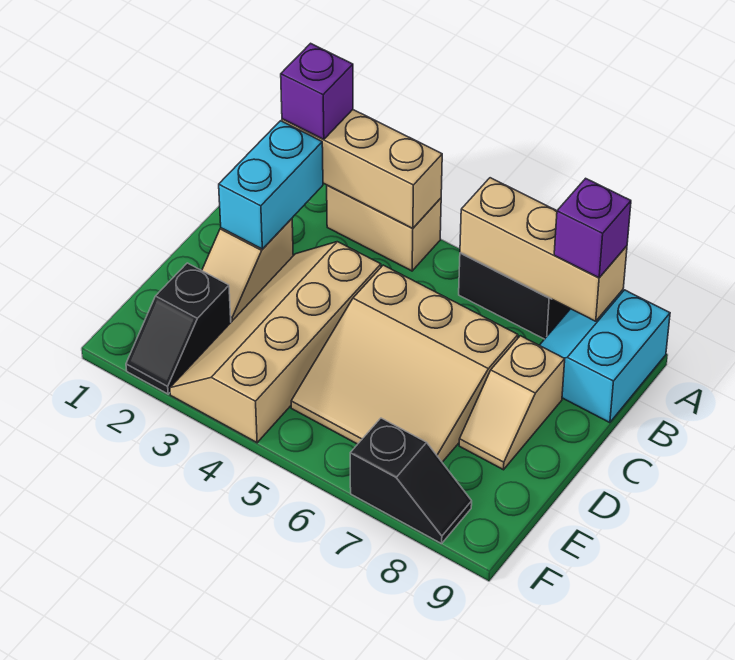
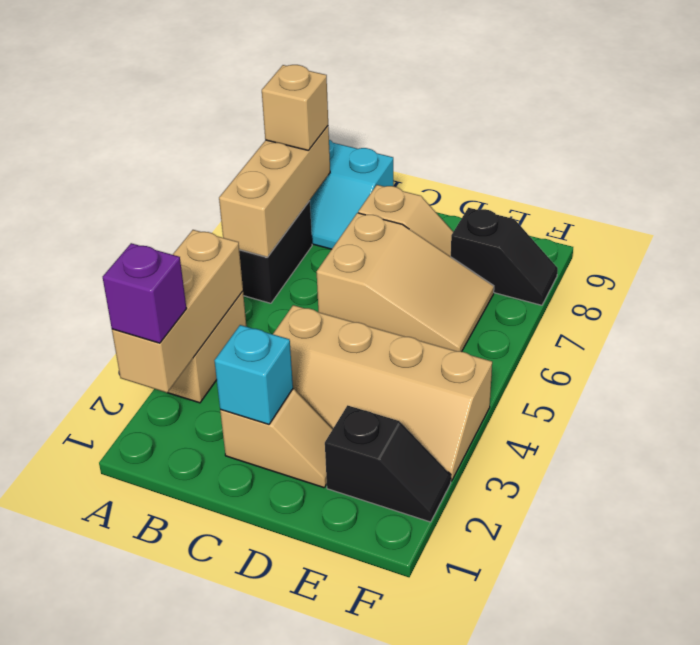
purple 1x1 brick [554,178,631,278] -> tan 1x1 brick [262,65,328,151]
cyan 1x2 brick [219,121,323,249] -> cyan 1x1 brick [214,325,293,424]
tan 3x3 slope [291,265,518,462] -> tan 2x3 slope [317,213,494,351]
black 1x2 slope [350,418,472,544] -> black 1x2 slope turned to [451,208,558,305]

